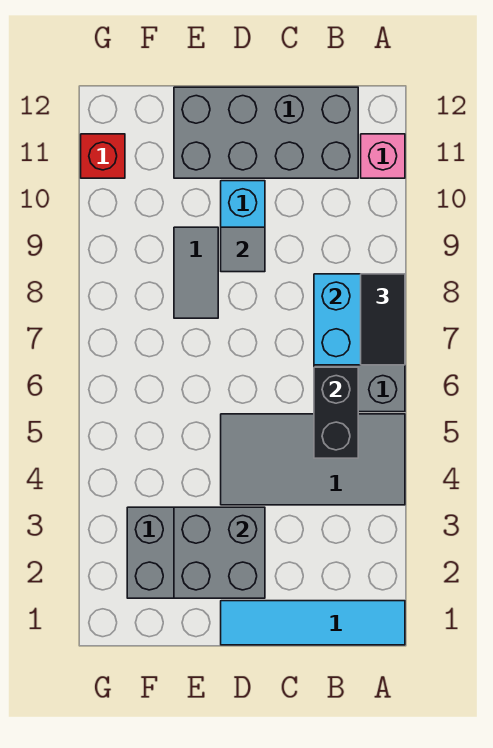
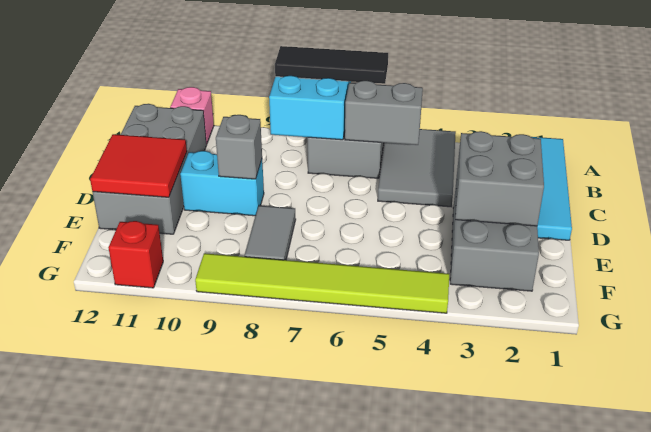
grey 2x4 tile [221,414,405,505] -> grey 2x3 tile [378,129,456,207]
black 1x2 tile [361,274,405,365] -> black 1x3 tile [275,46,388,84]
black 1x2 brick [314,367,358,458] -> grey 1x2 brick [345,81,423,145]
grey 1x1 tile [221,227,265,272] -> grey 1x1 brick [216,115,262,179]
none -> red 2x2 tile [90,134,187,197]
grey 1x2 tile [174,227,218,318] -> grey 1x2 tile turned to [245,206,296,260]
none -> lime 1x6 tile [195,253,449,313]

